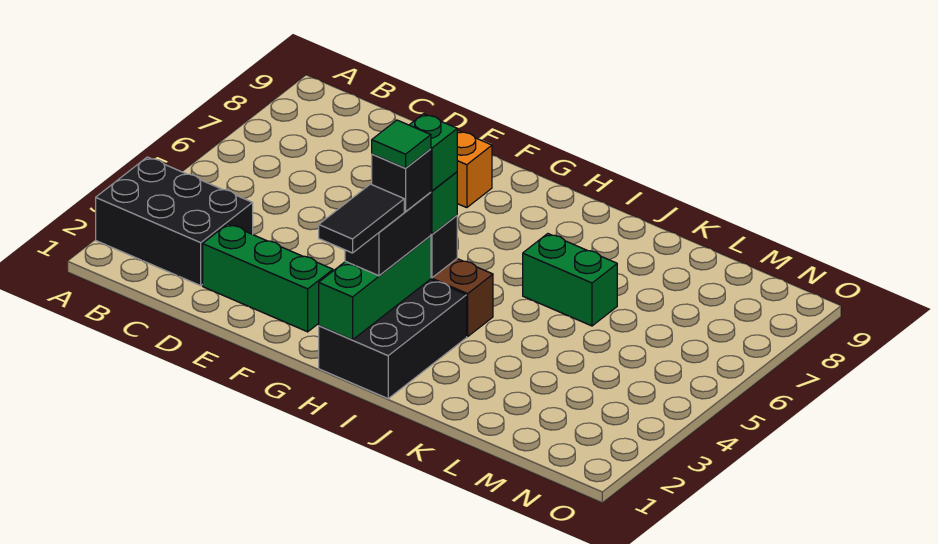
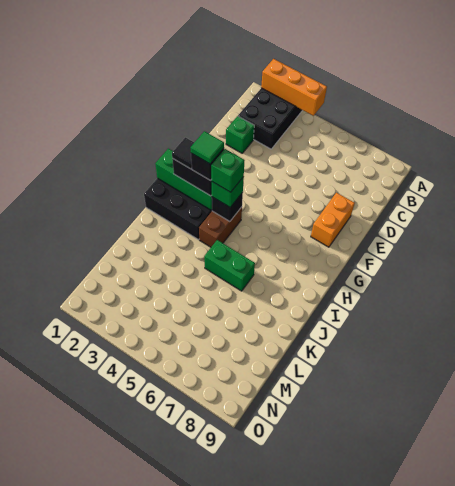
none -> orange 1x3 brick [261,59,327,116]
green 1x3 brick [203,224,333,332] -> green 1x1 brick [226,116,254,153]
black 1x2 tile [319,184,404,253] -> black 1x1 tile [172,138,194,169]
green 1x2 brick [523,234,617,326] -> green 1x2 brick turned to [204,240,255,291]

